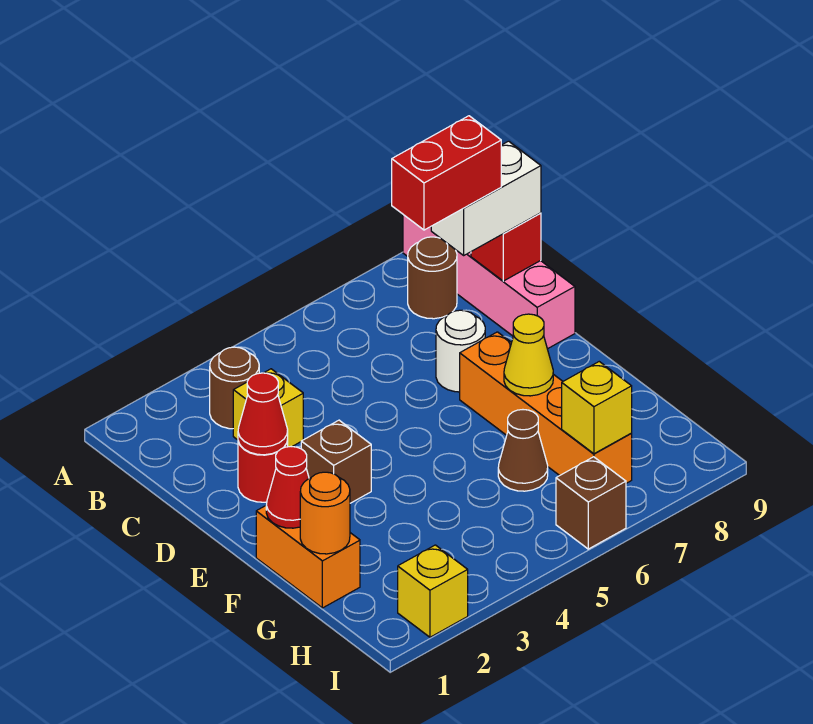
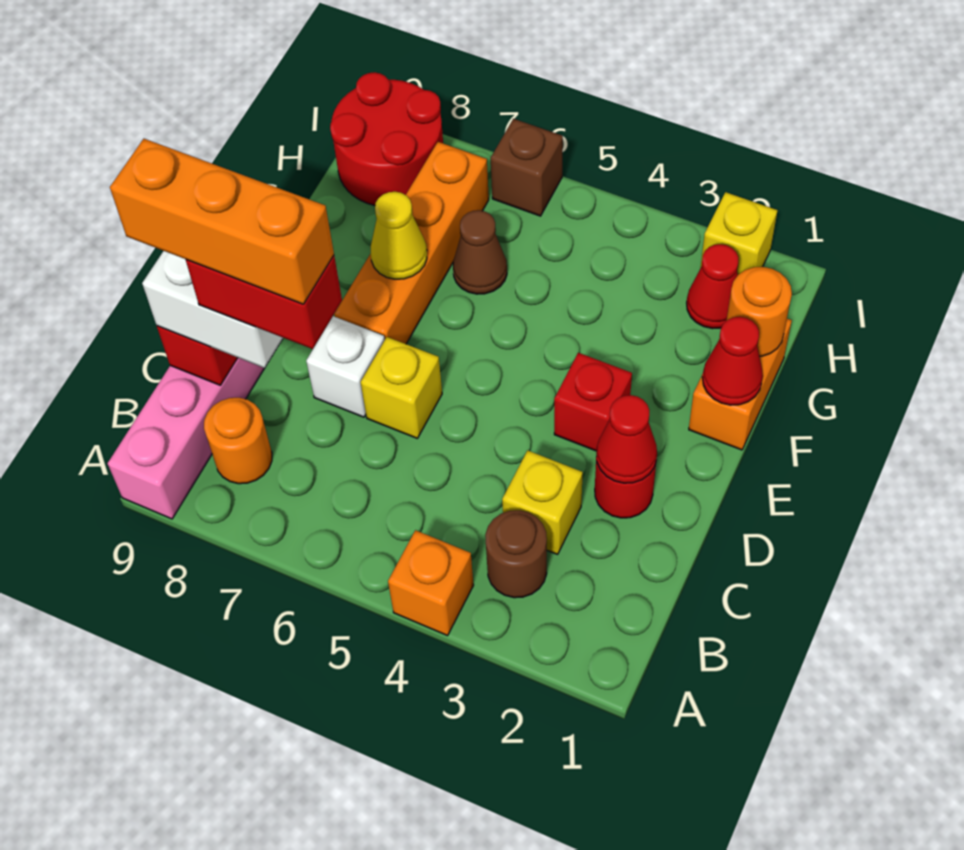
none -> orange 1x1 brick [388,530,474,636]
brown 1x1 round brick [408,237,457,319] -> orange 1x1 round brick [204,398,272,484]
none -> orange 1x3 brick [110,139,334,304]
white 1x1 round brick [436,310,485,392] -> white 1x1 brick [306,316,385,417]
brown 1x1 brick [301,420,371,503] -> red 1x1 brick [554,353,632,451]
none -> red 1x1 cone [687,244,739,329]
yellow 1x1 brick [562,362,632,454] -> yellow 1x1 brick moved to [361,337,442,438]
none -> red 2x2 round brick [330,72,443,206]

